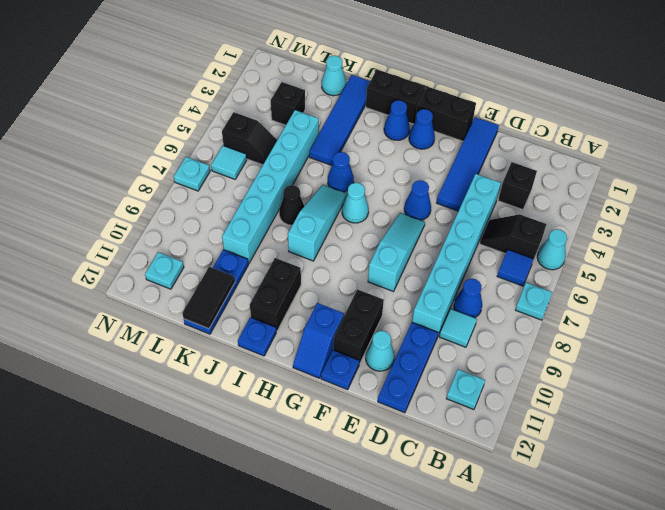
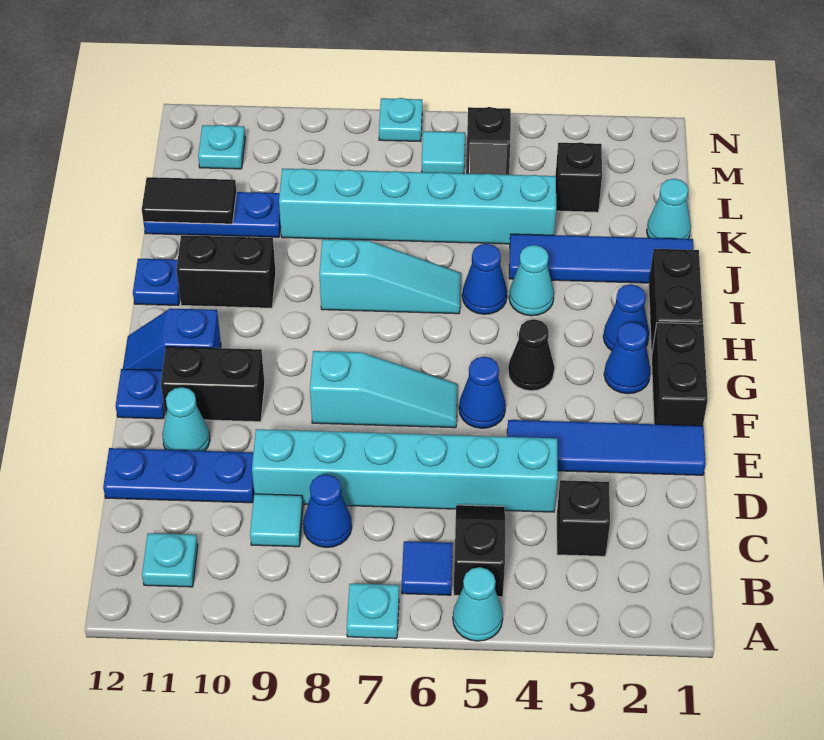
cyan 1x1 cone [342,183,369,223] -> cyan 1x1 cone moved to [509,245,554,316]
black 1x1 cone [279,185,304,225] -> black 1x1 cone moved to [508,319,554,391]

